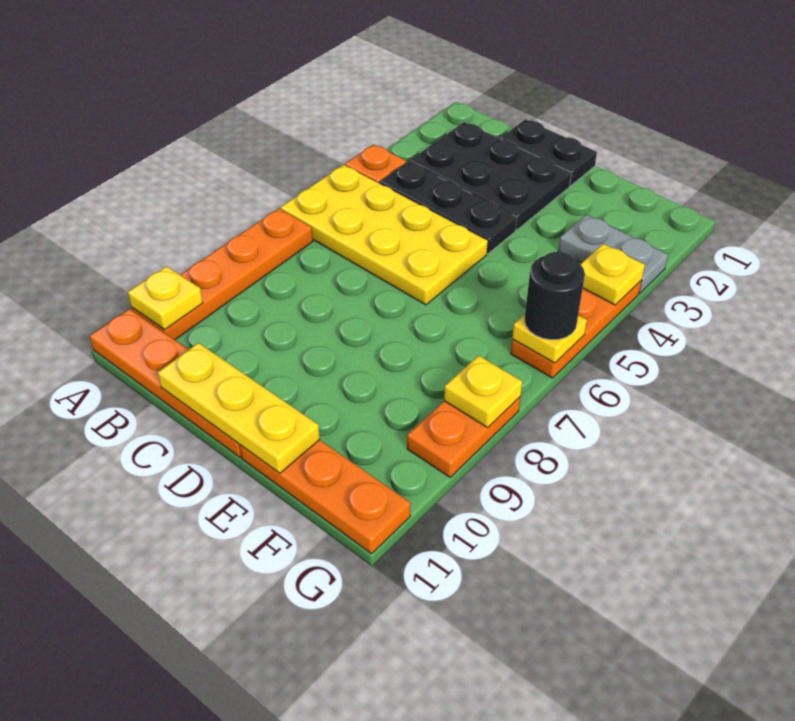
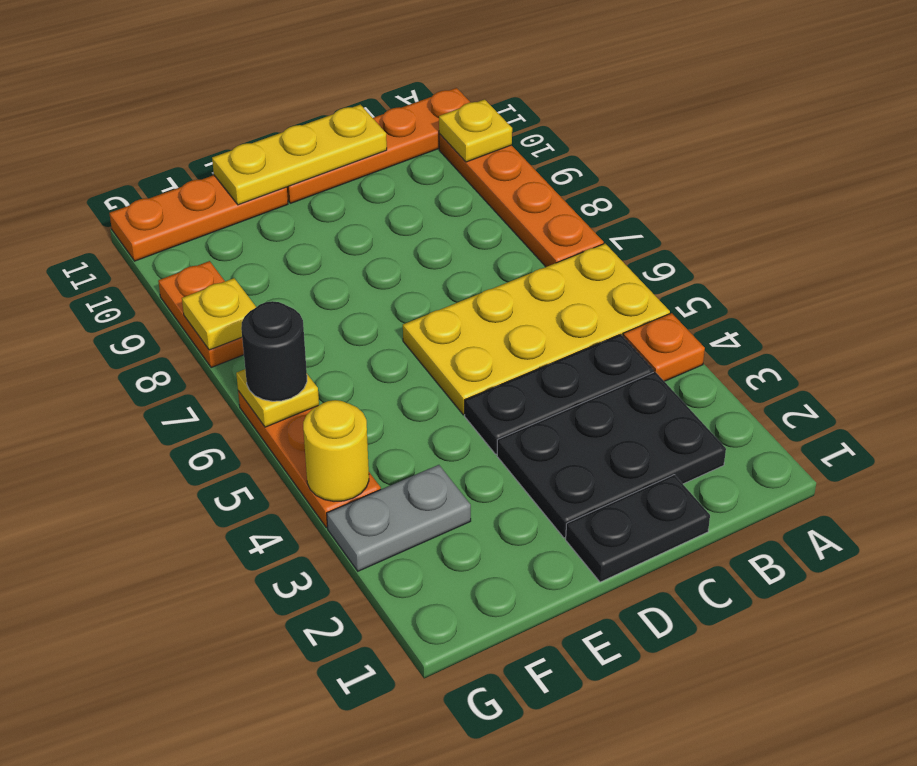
yellow 1x1 plate [580,244,645,305] -> yellow 1x1 round brick [303,400,369,501]

